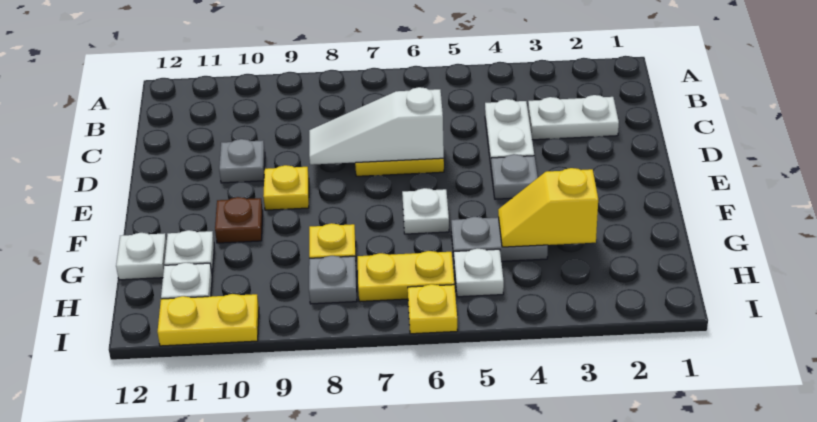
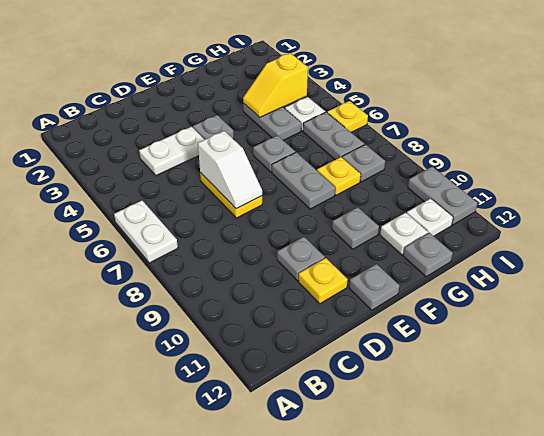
white 1x2 plate [528,95,619,140] -> white 1x2 plate moved to [114,201,178,263]
white 1x3 slope [309,87,444,165] -> white 1x2 slope [198,131,262,209]
yellow 1x1 plate [263,165,309,210] -> yellow 1x1 plate moved to [299,258,348,304]
none -> grey 1x1 plate [349,264,400,310]
white 1x1 plate [402,188,449,234] -> grey 1x1 plate [253,136,295,172]
none -> grey 1x2 plate [272,152,335,209]
brown 1x1 plate [215,197,263,243] -> grey 1x1 plate [332,207,379,249]
yellow 1x2 slope [498,168,598,247] -> yellow 1x2 slope turned to [243,53,308,117]
white 1x1 plate [116,233,167,280] -> grey 1x1 plate [403,233,453,277]
yellow 1x2 plate [358,251,454,301] -> grey 1x2 plate [303,112,365,160]
yellow 1x2 plate [157,294,259,346] -> grey 1x2 plate [408,167,478,225]

